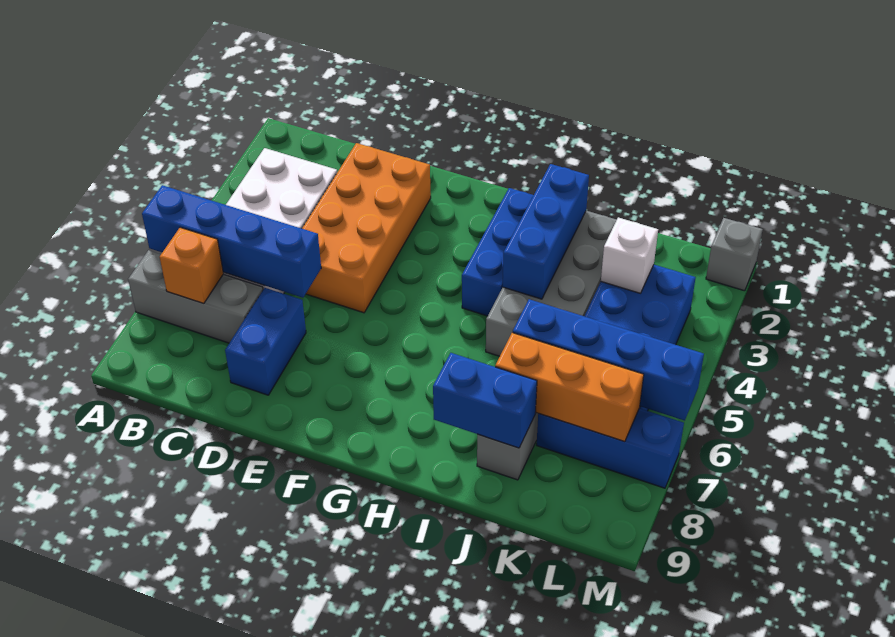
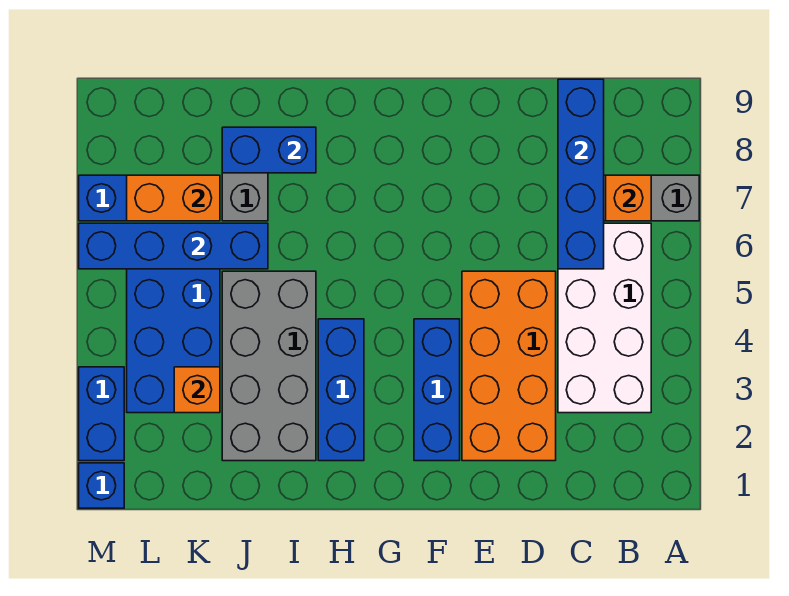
blue 1x4 brick [142,185,321,298] -> blue 1x4 brick turned to [558,79,604,269]
blue 1x2 brick [225,288,306,395] -> blue 1x2 brick moved to [79,367,124,461]
blue 1x3 brick [503,164,589,299] -> blue 1x3 brick moved to [414,319,460,461]
orange 1x3 brick [495,333,644,442] -> orange 1x2 brick [127,175,220,221]
white 1x1 brick [601,217,658,293] -> orange 1x1 brick [174,367,220,413]
grey 1x1 brick [706,218,763,291] -> blue 1x1 brick [79,463,124,508]

